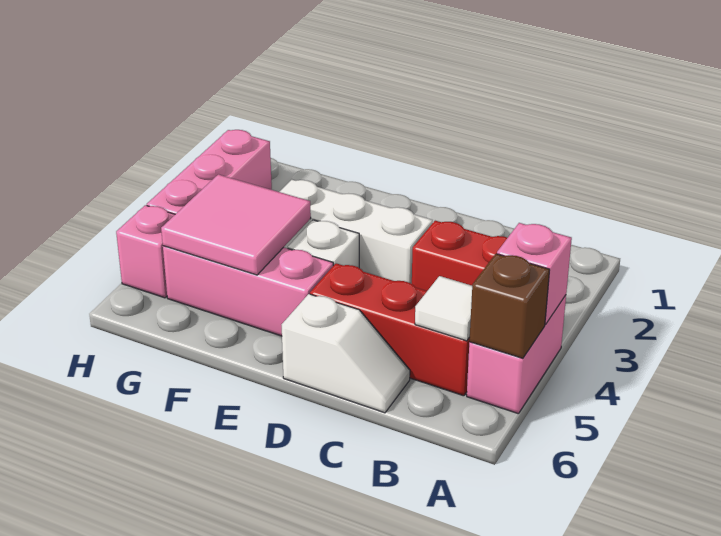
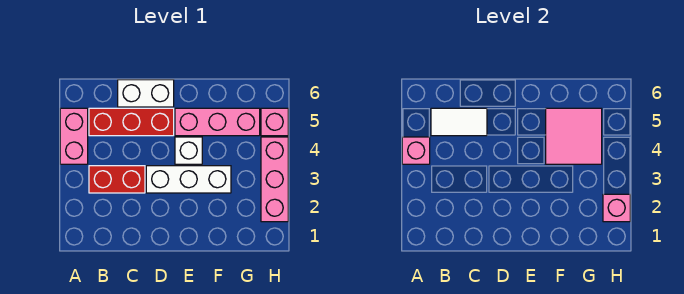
brown 1x1 brick [469,254,550,358] -> none
white 1x1 tile [415,276,472,341] -> white 1x2 tile [431,108,487,136]
white 1x2 slope [282,294,410,413] -> white 1x2 brick [118,80,174,107]
none -> pink 1x1 brick [603,194,630,222]

